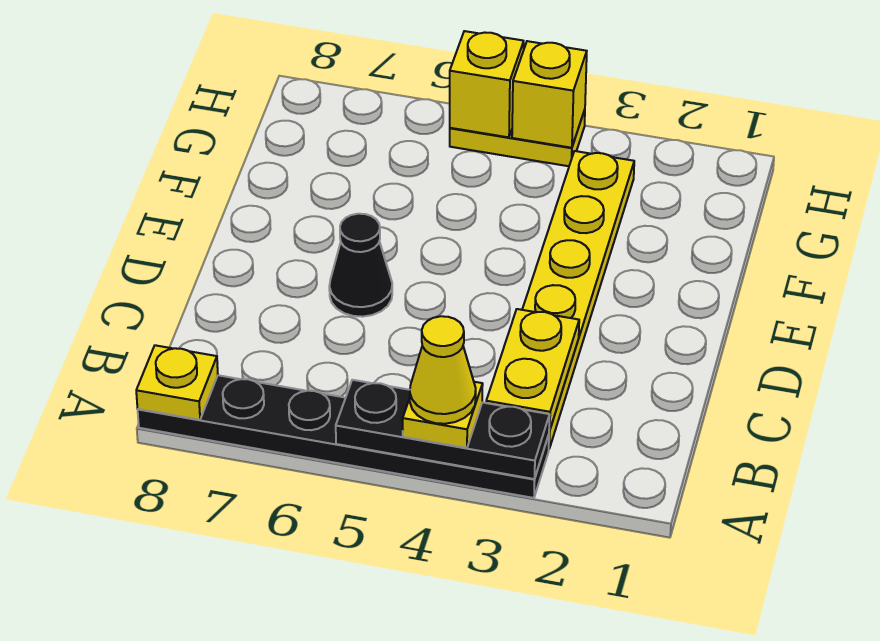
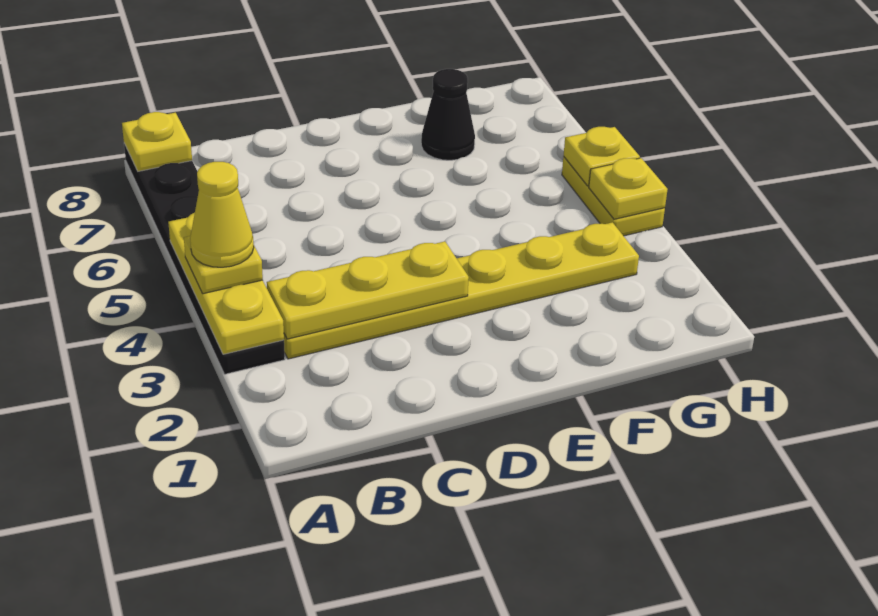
black 1x3 plate [336,380,550,479] -> yellow 1x3 plate [168,213,284,354]
yellow 1x2 plate [486,309,579,430] -> yellow 1x3 plate [267,241,469,339]
black 1x1 cone [329,214,392,317] -> black 1x1 cone moved to [421,69,475,160]
yellow 1x1 brick [512,41,587,148] -> yellow 1x1 plate [589,158,668,219]
yellow 1x1 brick [450,31,524,137] -> yellow 1x1 plate [564,127,640,186]

